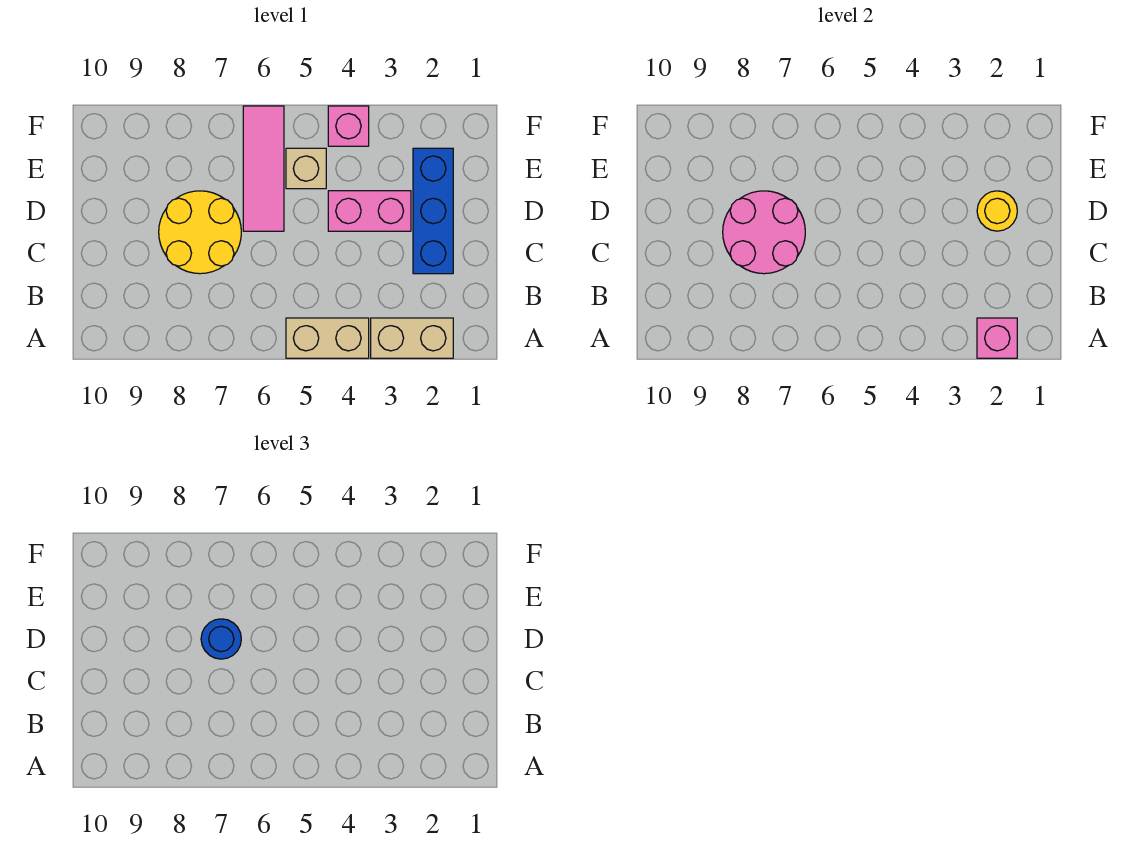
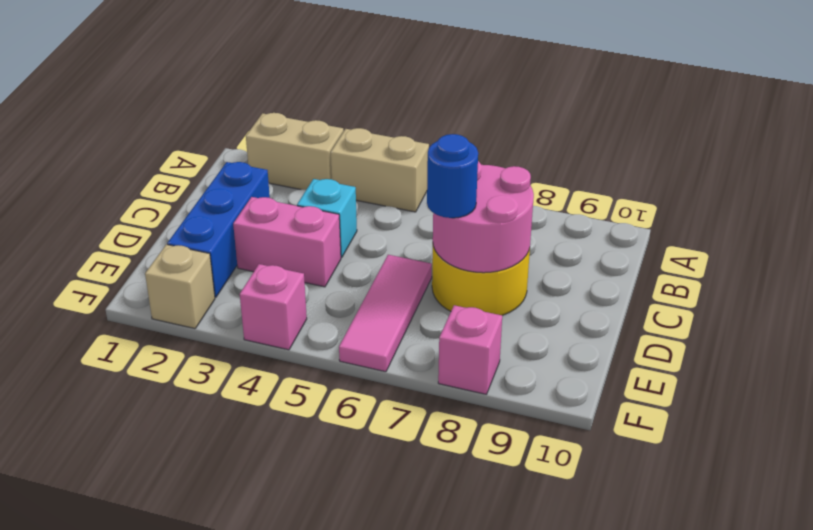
pink 1x1 brick [977,318,1017,358] -> pink 1x1 brick moved to [438,305,502,394]
none -> cyan 1x1 brick [297,179,357,258]
yellow 1x1 round brick [977,191,1017,231] -> none
tan 1x1 brick [286,148,326,189] -> tan 1x1 brick moved to [145,244,215,329]

